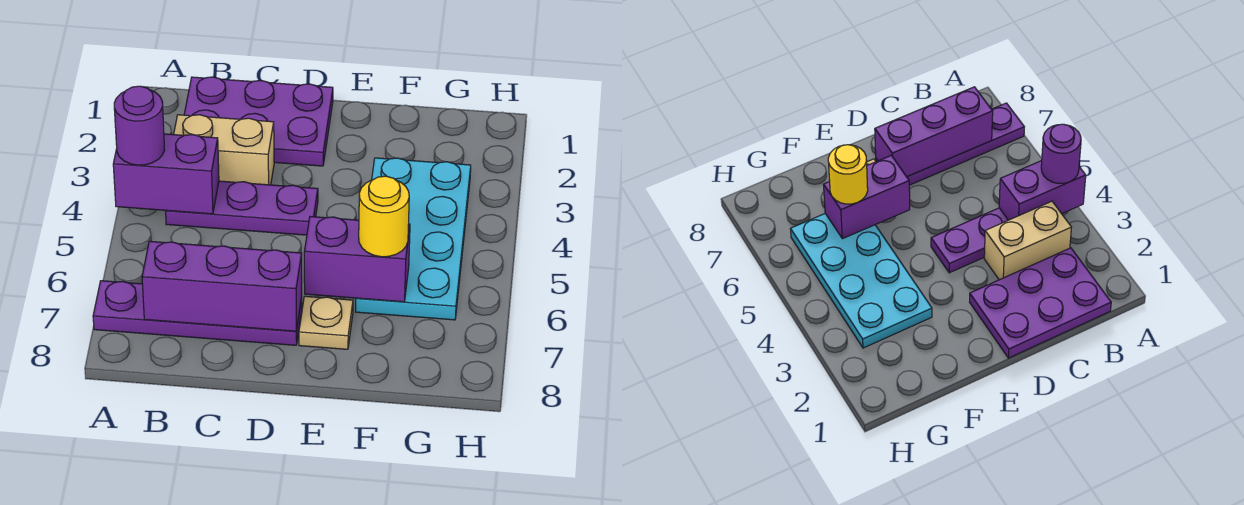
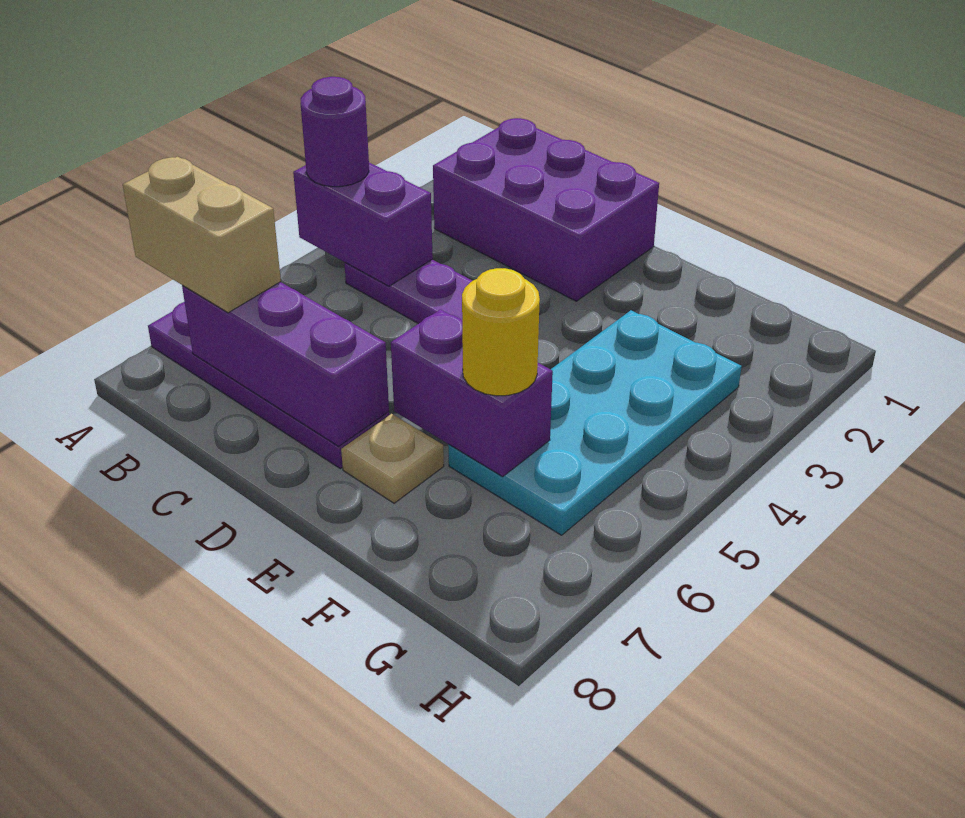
purple 2x3 plate [184,77,333,166] -> purple 2x3 brick [433,118,659,301]
tan 1x2 brick [174,115,274,185] -> tan 1x2 brick moved to [123,157,281,313]

